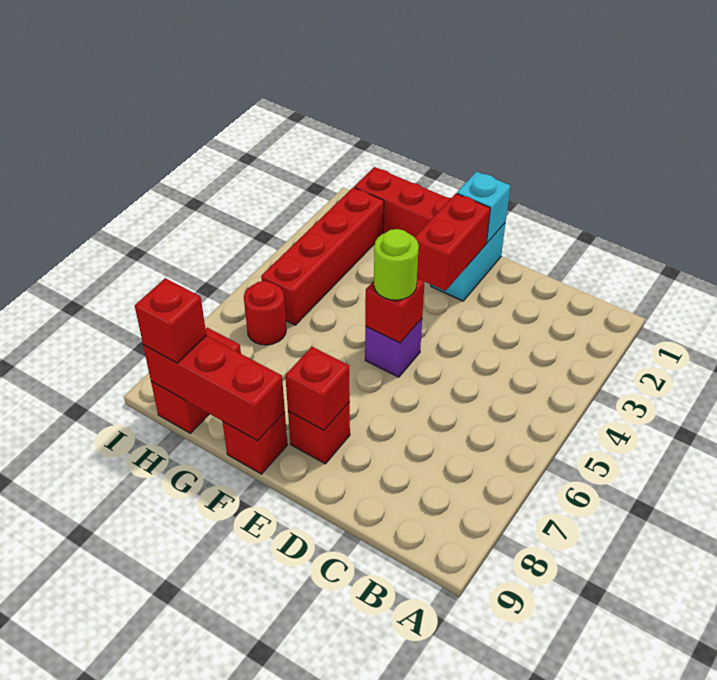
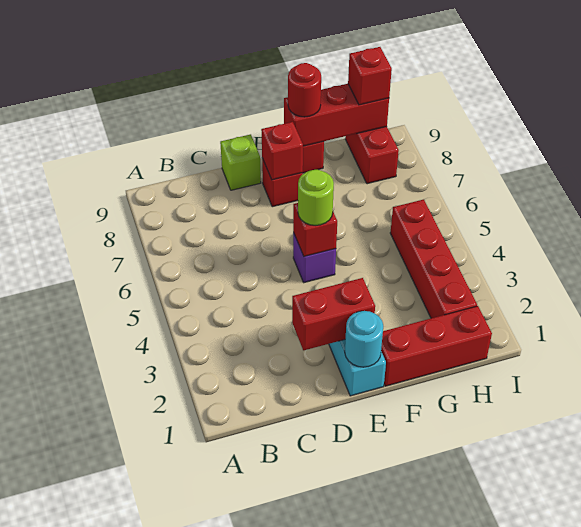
none -> lime 1x1 brick [220,134,261,190]
cyan 1x1 brick [457,172,510,243] -> cyan 1x1 round brick [345,311,383,367]
red 1x2 brick [415,193,490,291] -> red 1x2 brick turned to [292,278,375,350]
red 1x1 round brick [244,281,286,345] -> red 1x1 round brick moved to [288,63,321,117]

